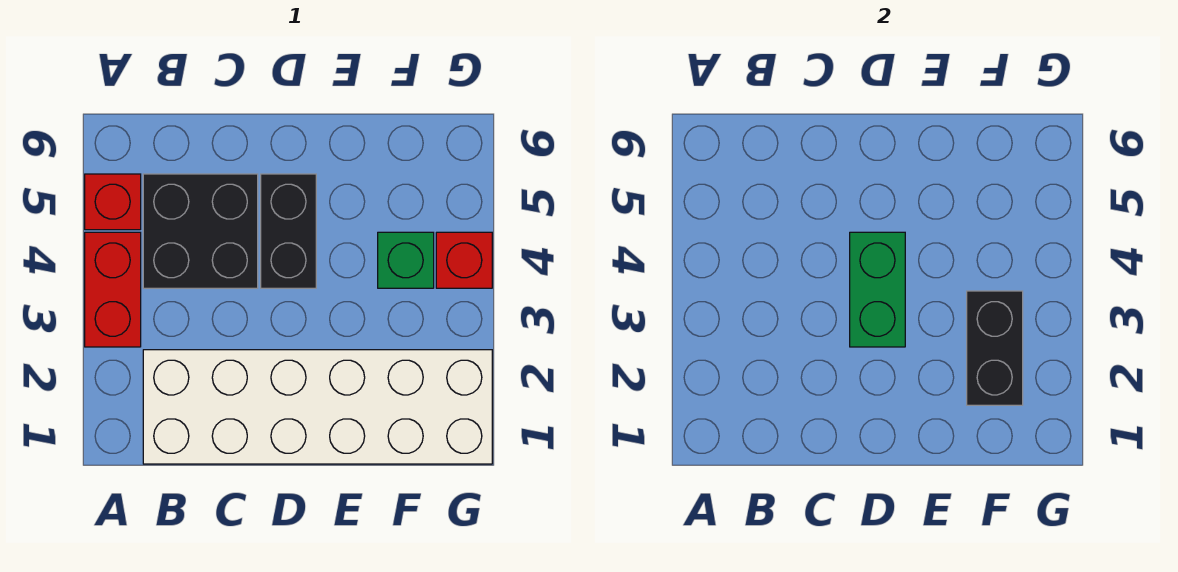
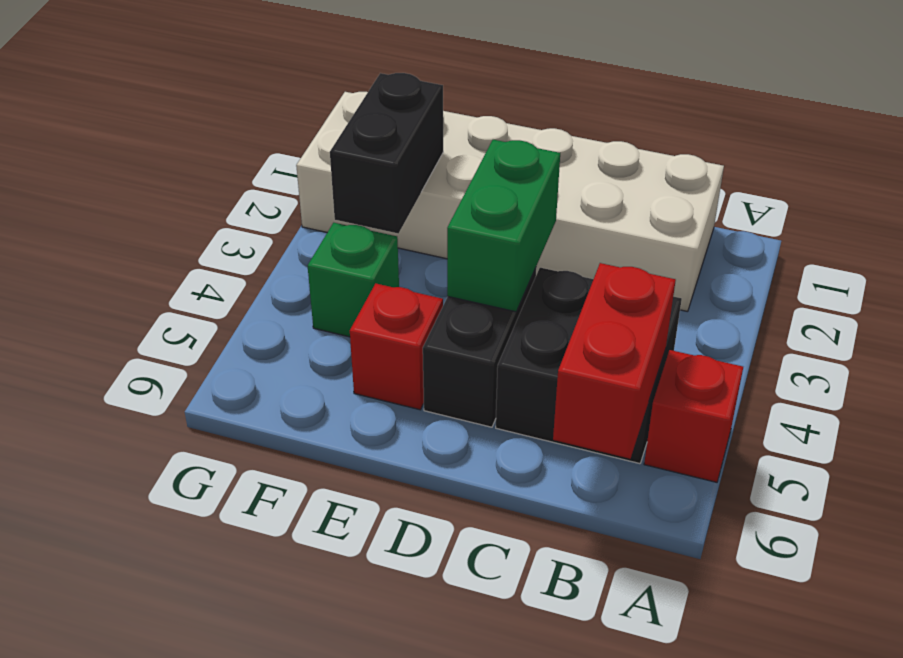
red 1x2 brick [85,232,141,347] -> red 1x2 brick moved to [553,263,676,459]
red 1x1 brick [436,232,492,288] -> red 1x1 brick moved to [350,283,443,410]

